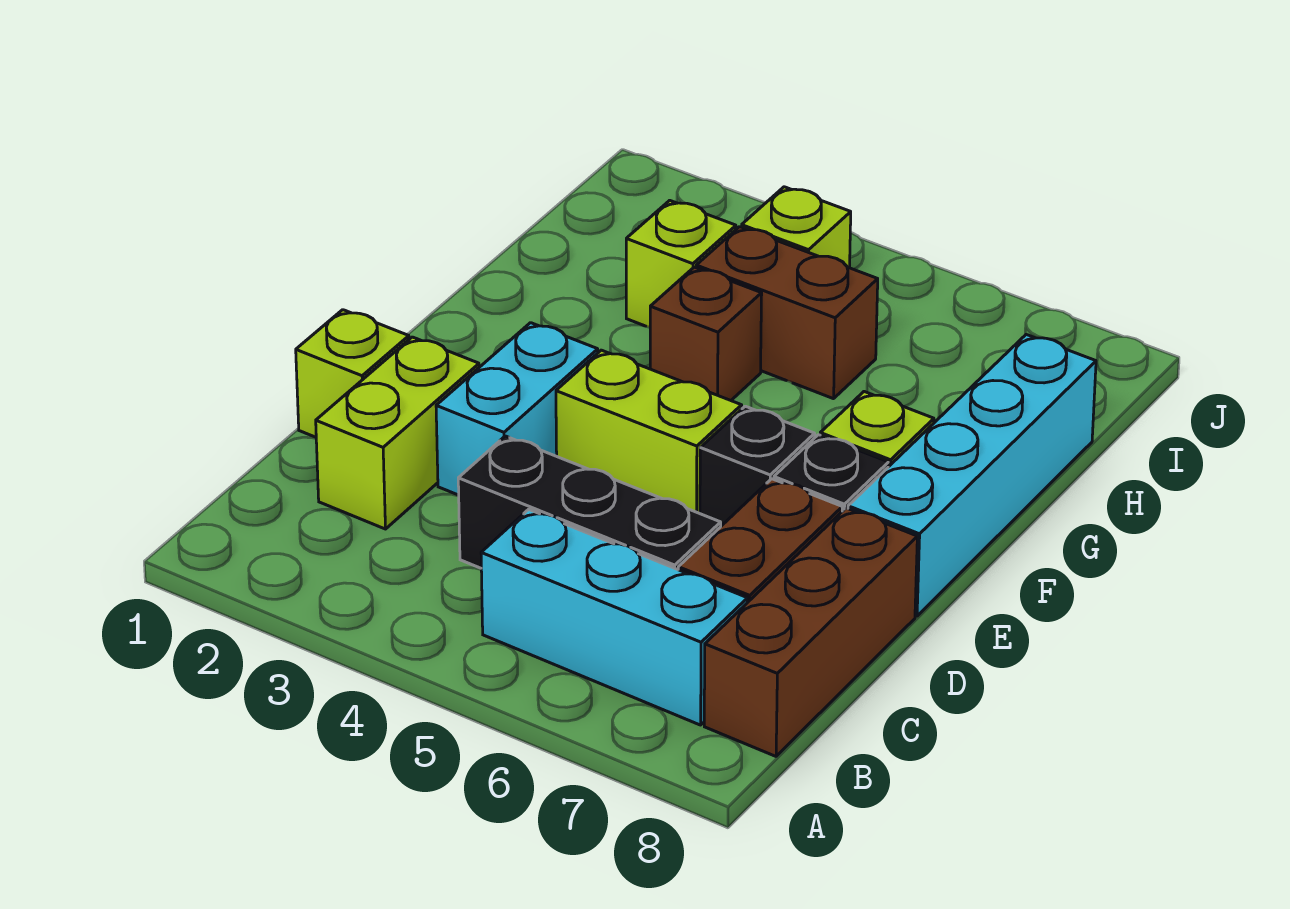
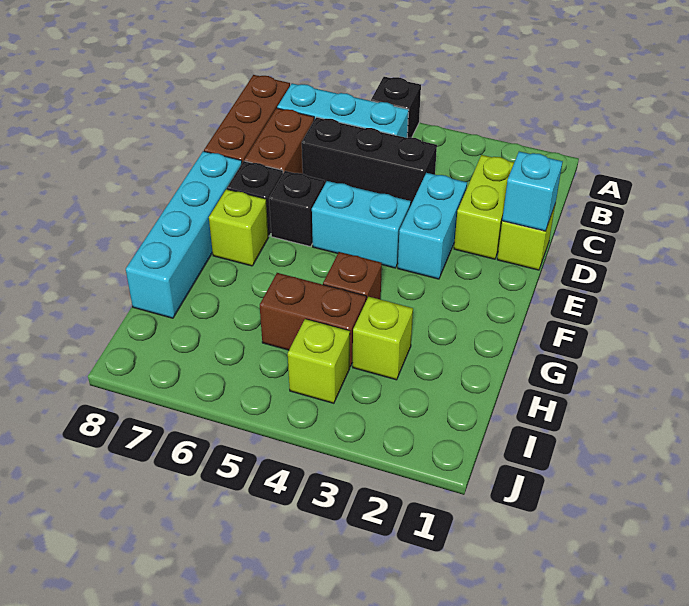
none -> black 1x1 brick [371,77,421,138]
none -> cyan 1x1 brick [502,151,563,231]
lime 1x2 brick [556,350,742,514] -> cyan 1x2 brick [312,181,411,268]

